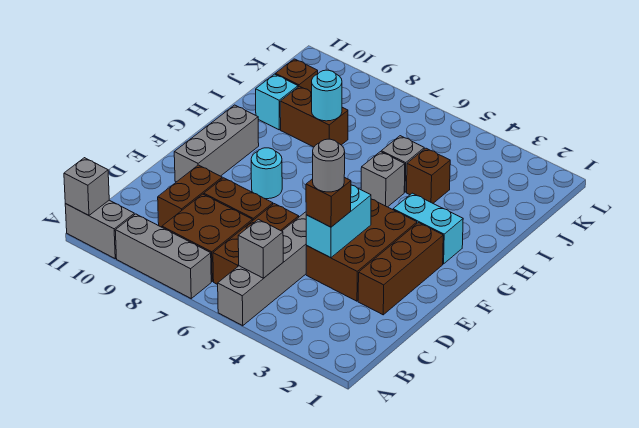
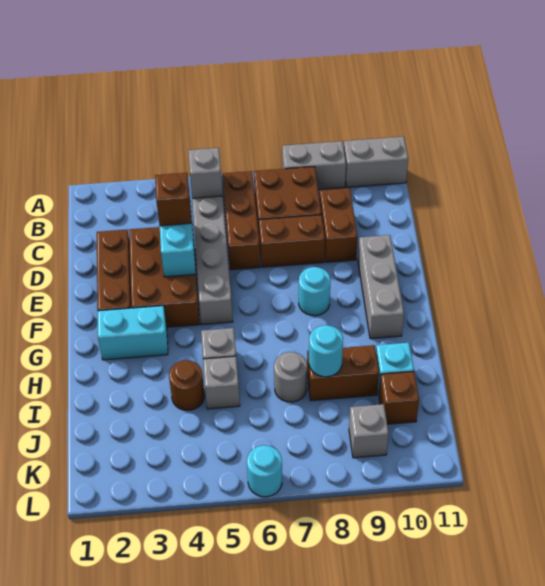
grey 1x3 brick [115,214,211,298] -> grey 1x2 brick [282,141,346,190]
grey 1x1 brick [64,158,109,215] -> grey 1x1 brick moved to [349,404,389,458]
grey 1x1 round brick [313,139,345,192] -> grey 1x1 round brick moved to [274,352,307,402]
brown 1x1 brick [407,148,450,203] -> brown 1x1 round brick [169,360,205,410]
none -> cyan 1x1 round brick [247,445,282,497]

